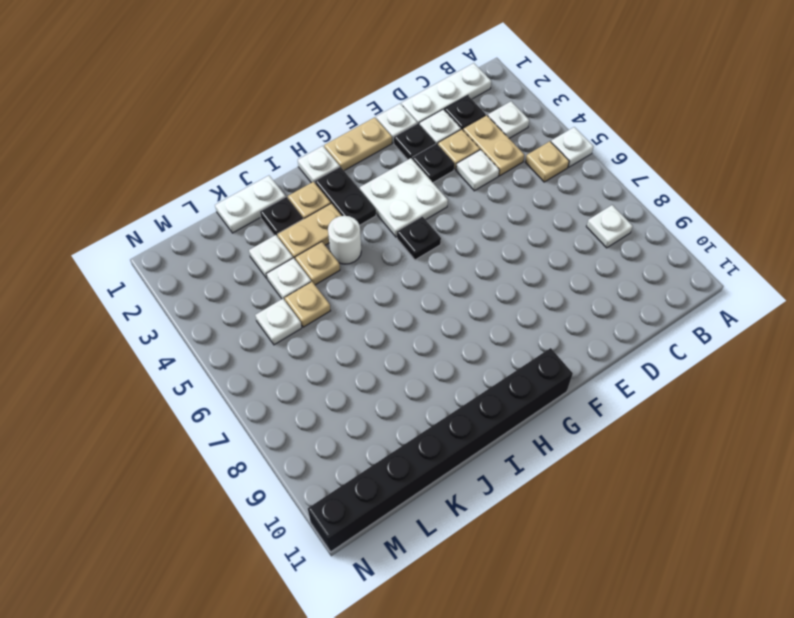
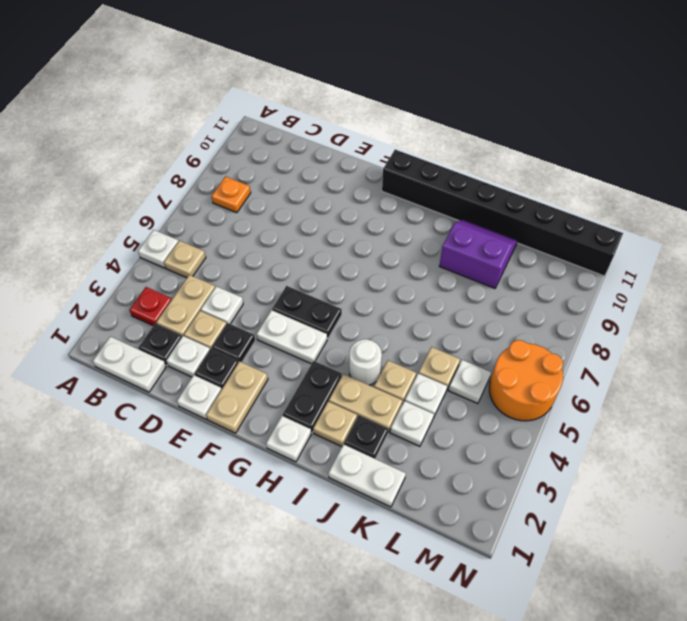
white 1x3 plate [401,63,491,123] -> white 1x2 plate [93,336,166,392]
white 1x1 plate [488,101,529,138] -> red 1x1 plate [129,287,172,326]
white 1x1 plate [586,205,633,248] -> orange 1x1 plate [211,177,251,213]
tan 1x2 plate [324,117,392,171] -> tan 1x2 plate turned to [206,361,268,433]
white 2x2 plate [360,158,448,237] -> white 1x2 plate [256,310,327,364]
black 1x1 plate [397,216,441,260] -> black 1x2 plate [272,286,342,339]
none -> purple 2x2 slope [439,219,518,288]
none -> orange 2x2 round brick [489,340,563,421]

